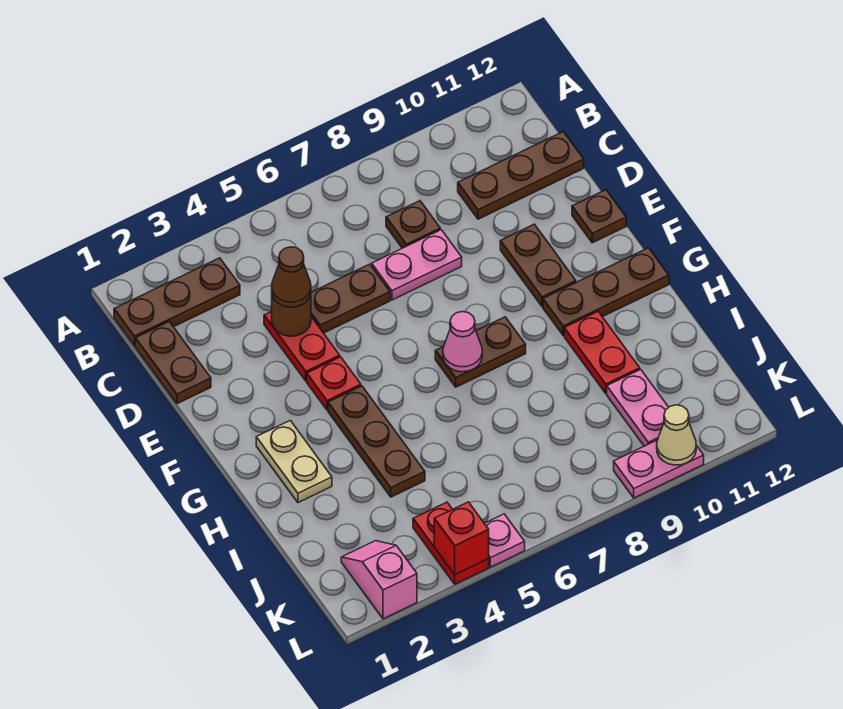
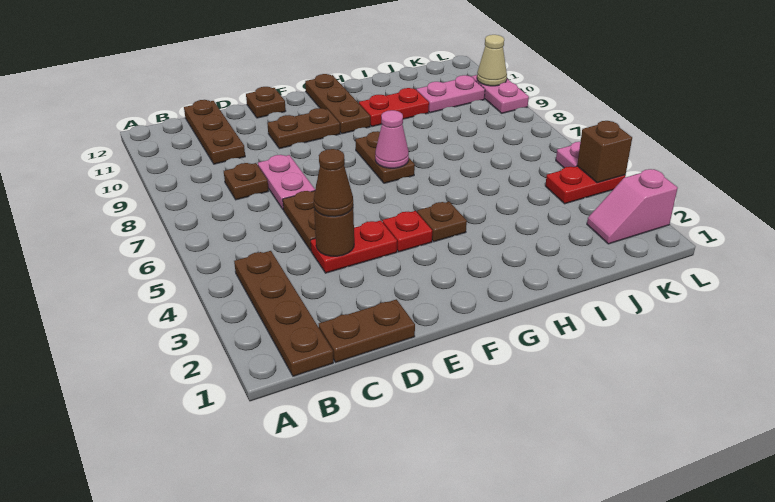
brown 1x3 plate [114,258,240,346] -> brown 1x4 plate [234,251,333,376]
tan 1x2 plate [256,420,332,503] -> none
brown 1x3 plate [328,386,425,497] -> brown 1x1 plate [417,202,467,242]
red 1x1 brick [434,502,489,575] -> brown 1x1 brick [577,121,632,183]

